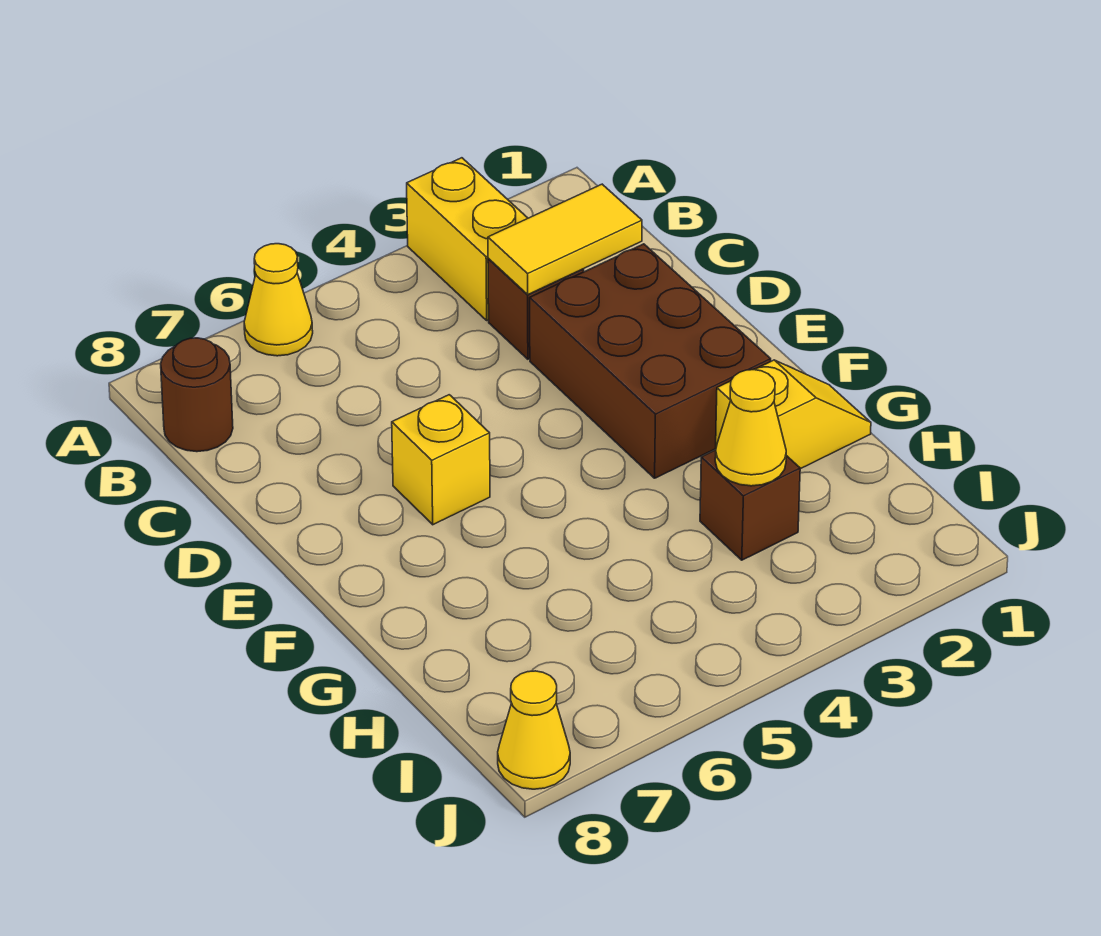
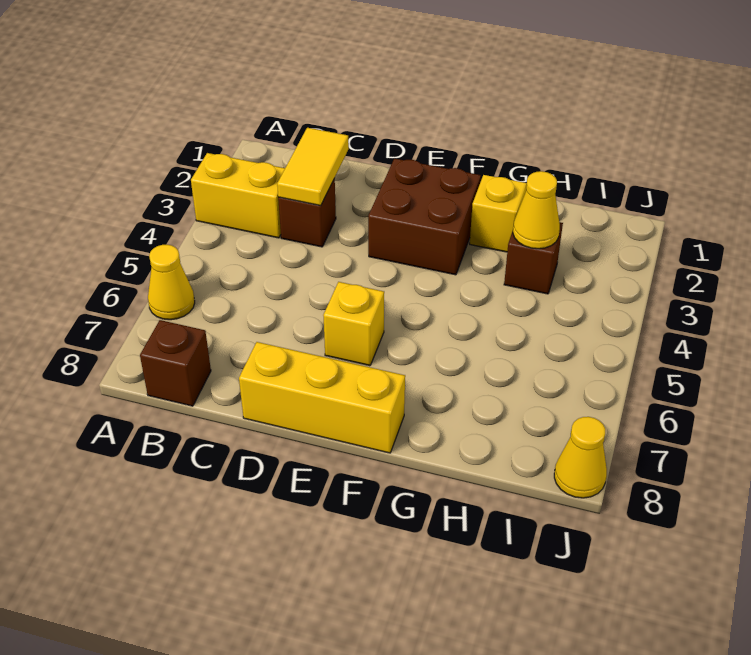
brown 1x1 round brick [161,338,233,452] -> brown 1x1 brick [140,320,211,406]
brown 2x3 brick [530,244,771,478] -> brown 2x2 brick [368,159,481,275]
none -> yellow 1x3 brick [239,342,405,453]

